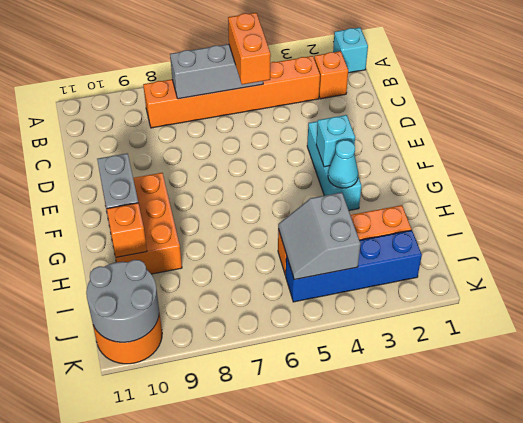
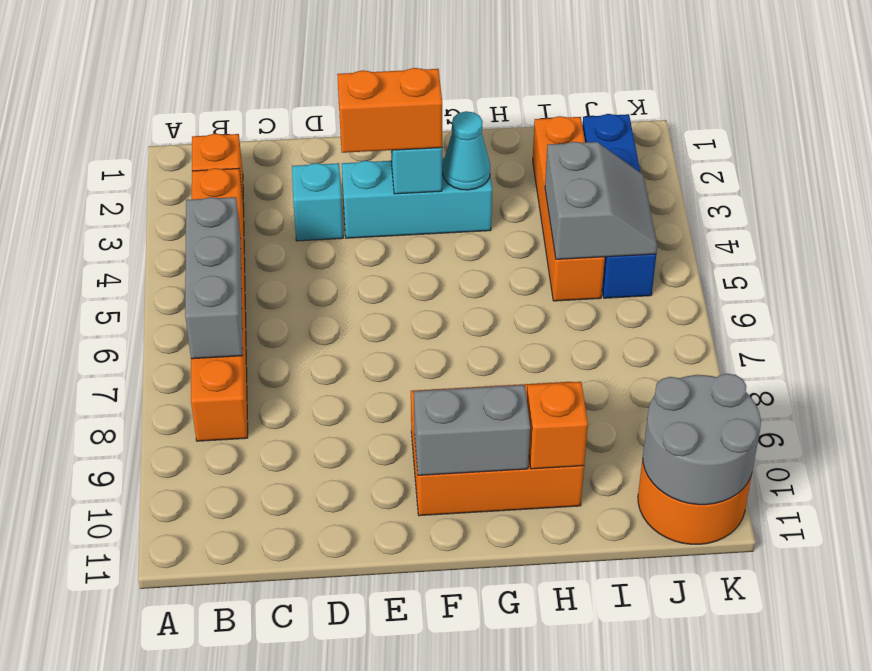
cyan 1x1 brick [333,28,368,73] -> cyan 1x1 brick moved to [292,163,343,241]
orange 1x2 brick [228,13,271,85] -> orange 1x2 brick moved to [337,68,442,153]
grey 2x2 slope [278,192,360,280] -> grey 2x2 slope turned to [545,142,657,259]

